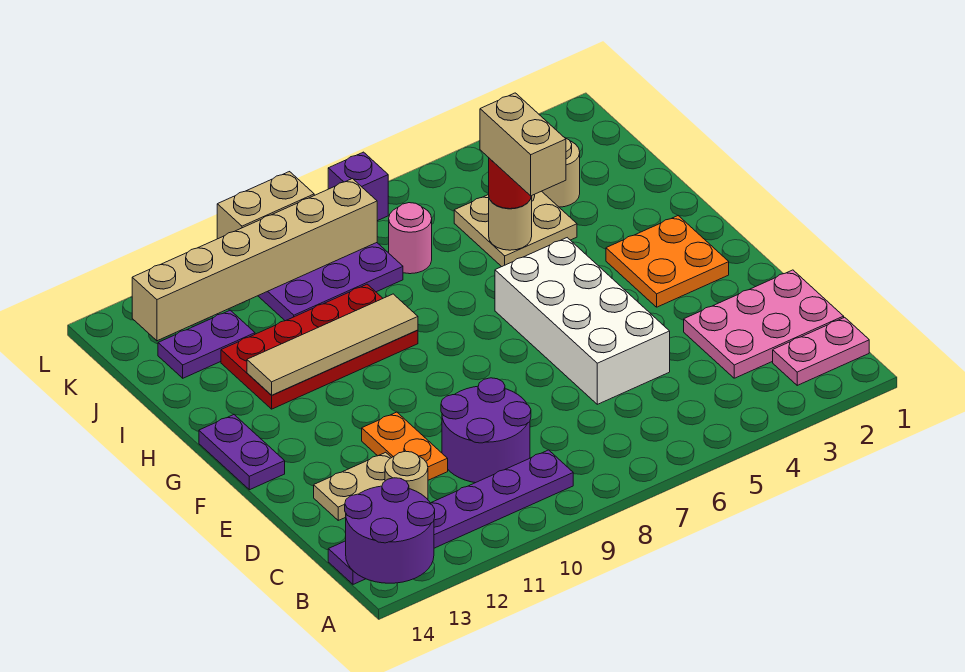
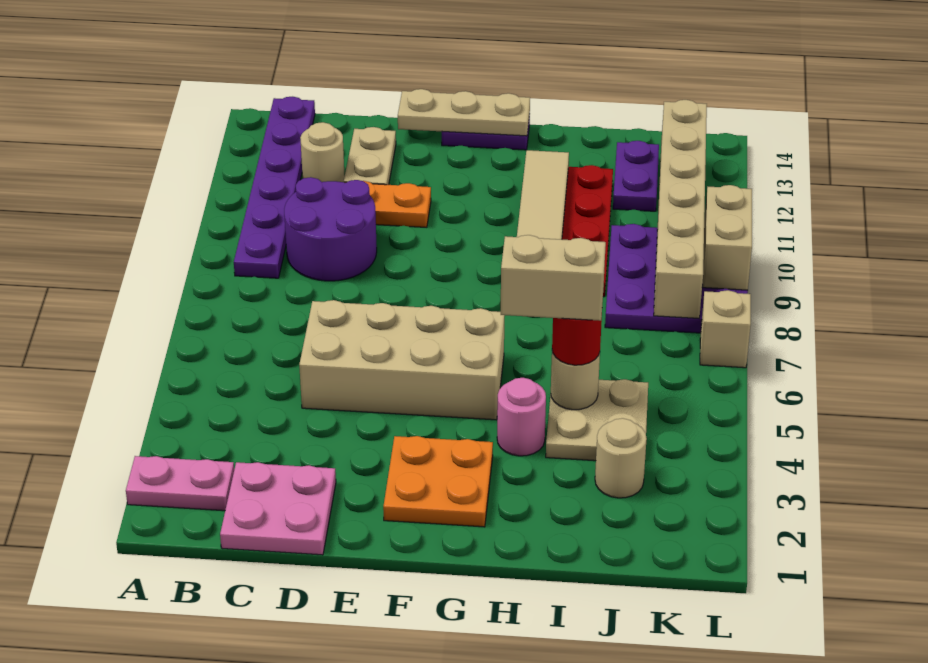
purple 2x2 round brick [345,478,435,583] -> none
pink 1x2 plate [773,317,869,385] -> pink 1x2 plate turned to [126,456,234,511]
pink 2x3 plate [684,270,844,378] -> pink 2x2 plate [220,462,336,555]
white 2x4 brick [495,238,670,404] -> tan 2x4 brick [299,300,505,420]
none -> tan 1x3 plate [398,89,530,136]
pink 1x1 round brick [389,203,432,274] -> pink 1x1 round brick moved to [497,378,546,456]
purple 1x1 brick [328,152,389,221] -> tan 1x1 brick [700,290,751,368]

